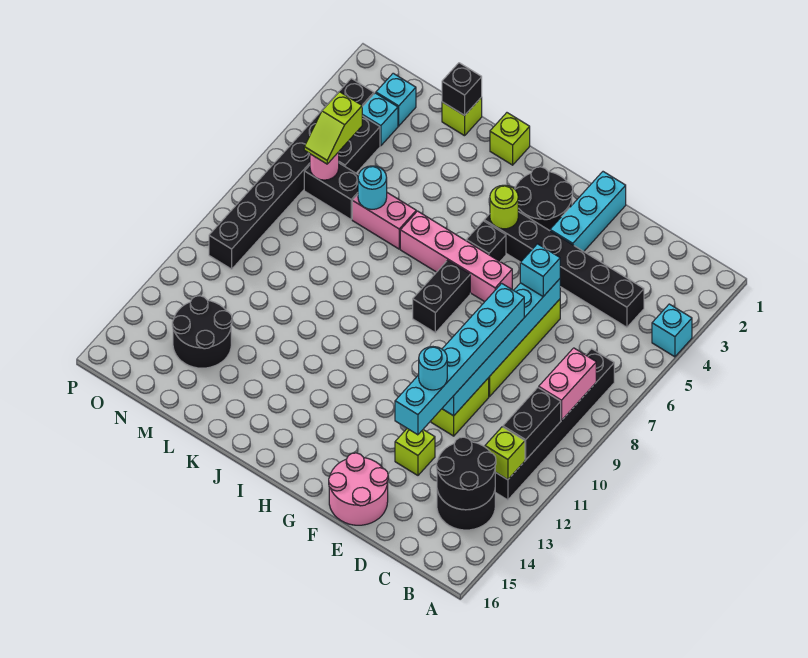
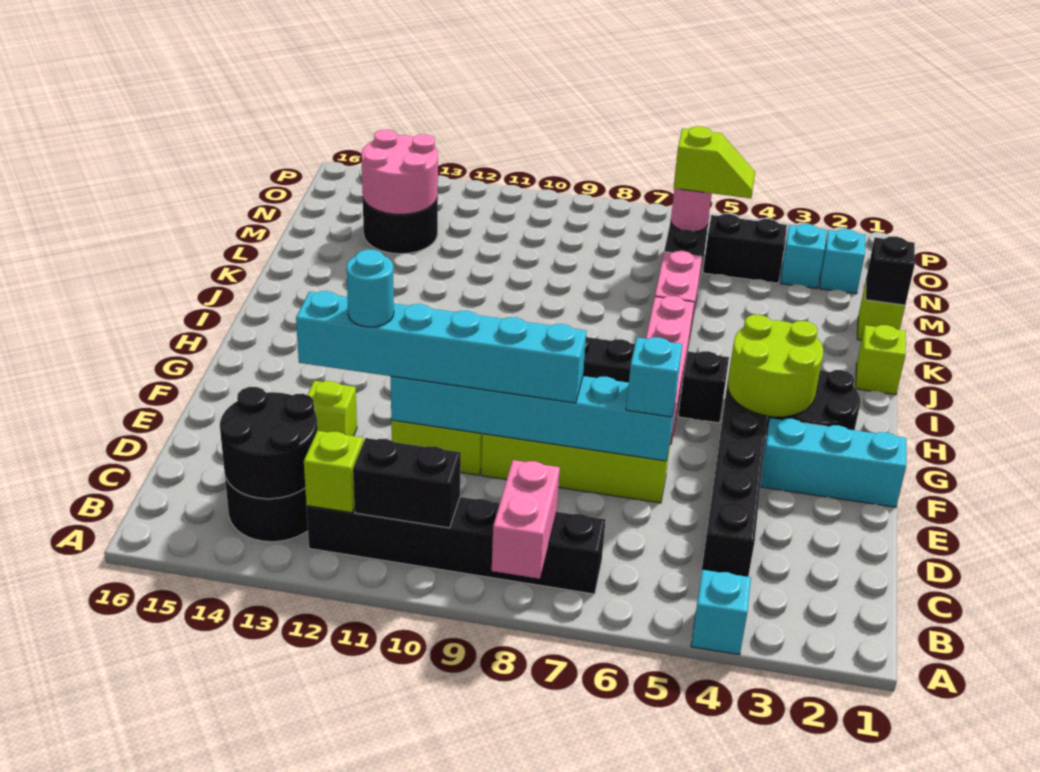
pink 1x2 brick [539,348,596,421] -> pink 1x2 brick turned to [492,460,560,579]
pink 2x2 round brick [329,453,388,525] -> pink 2x2 round brick moved to [361,130,438,214]
lime 1x1 round brick [490,185,518,229] -> lime 2x2 round brick [728,315,823,417]
cyan 1x1 round brick [358,166,387,209] -> none
lime 1x2 slope [304,92,362,164] -> lime 1x2 slope turned to [674,126,755,198]
black 1x8 brick [209,78,374,269] -> none

